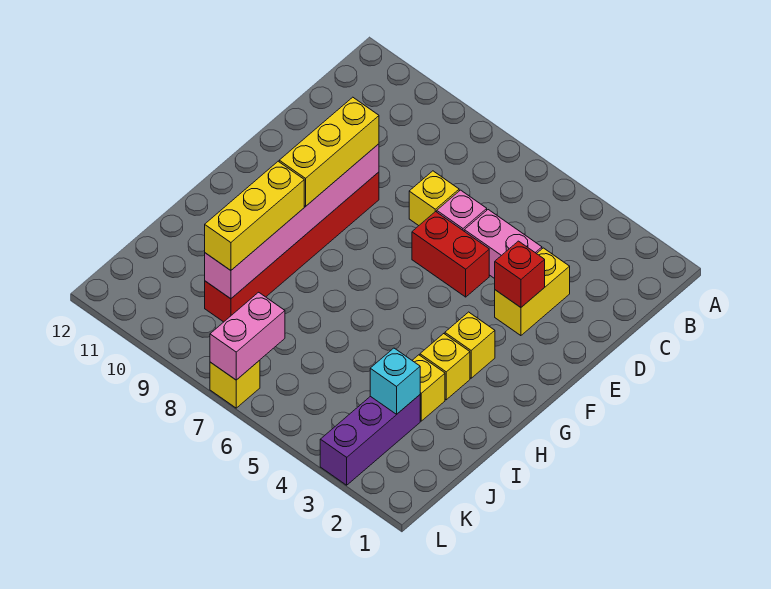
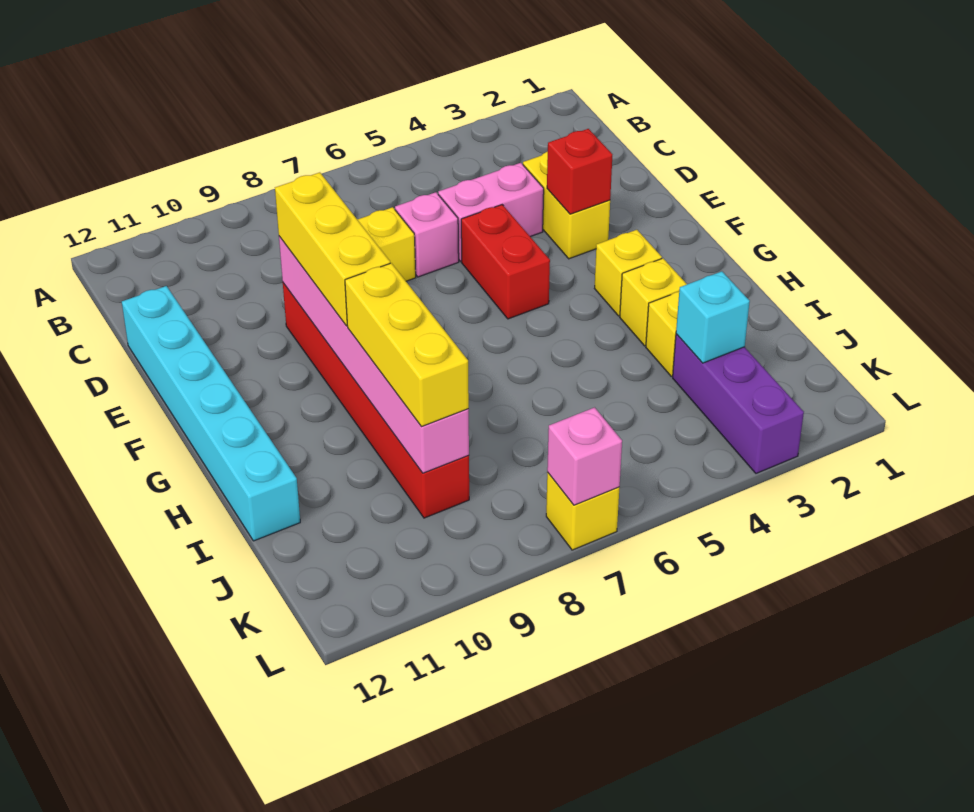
none -> cyan 1x6 brick [122,286,300,541]
red 1x2 brick [412,211,489,297] -> red 1x2 brick turned to [461,205,550,319]
pink 1x2 brick [210,292,285,380] -> pink 1x1 brick [547,407,622,505]

